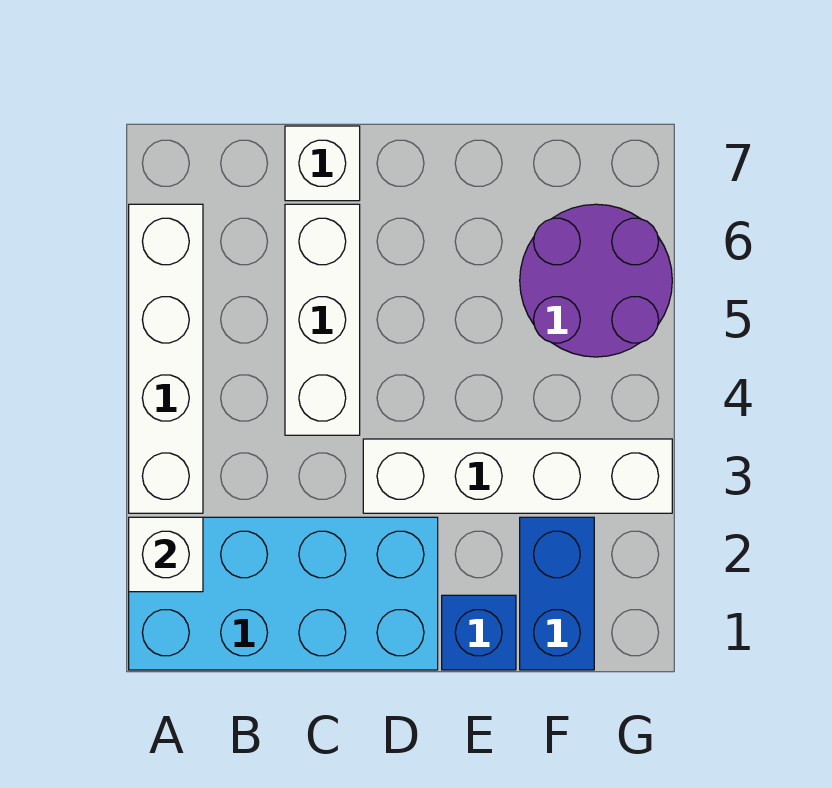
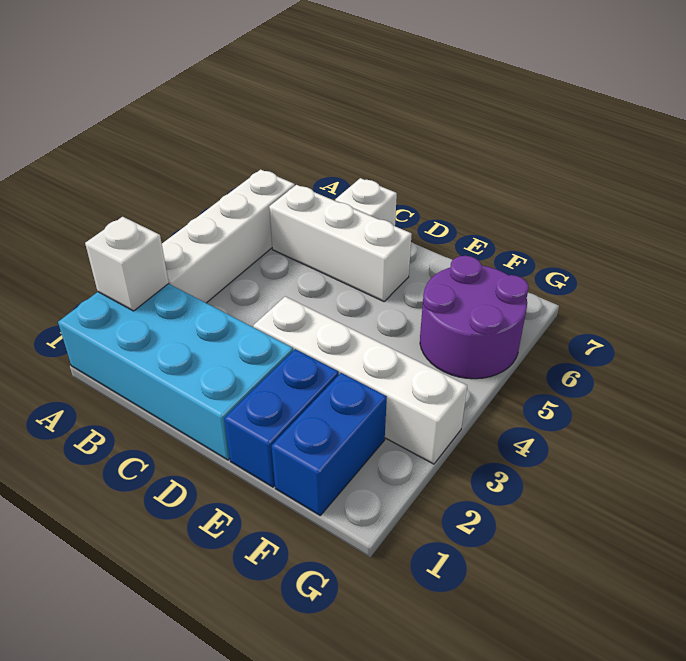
white 1x3 brick [285,204,360,435] -> white 1x3 brick turned to [269,185,412,301]
blue 1x1 brick [442,595,516,670] -> blue 1x2 brick [224,349,339,487]

